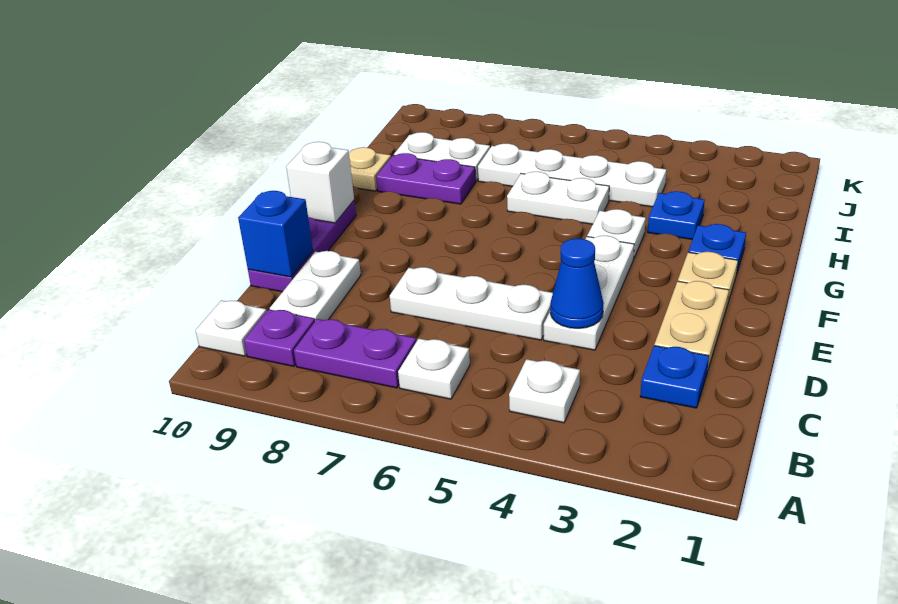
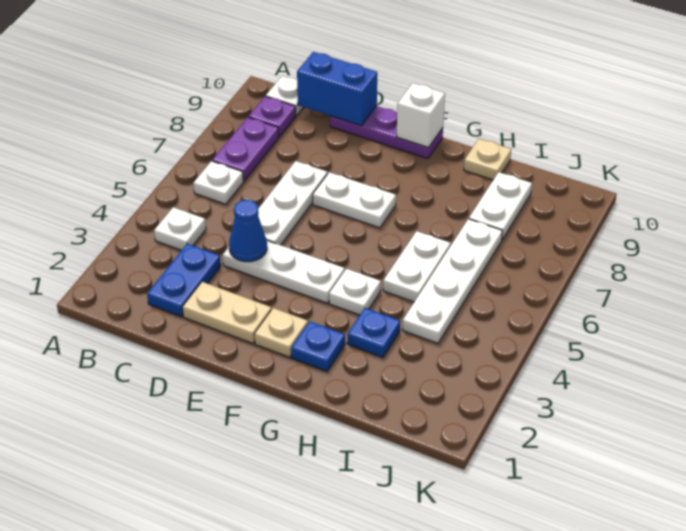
blue 1x1 plate [640,346,709,408] -> blue 1x2 plate [147,244,221,317]
white 1x2 plate [270,251,361,321] -> white 1x2 plate moved to [313,172,396,228]
blue 1x1 brick [238,191,313,277] -> blue 1x2 brick [297,52,377,126]
purple 1x2 plate [376,153,476,204] -> none

